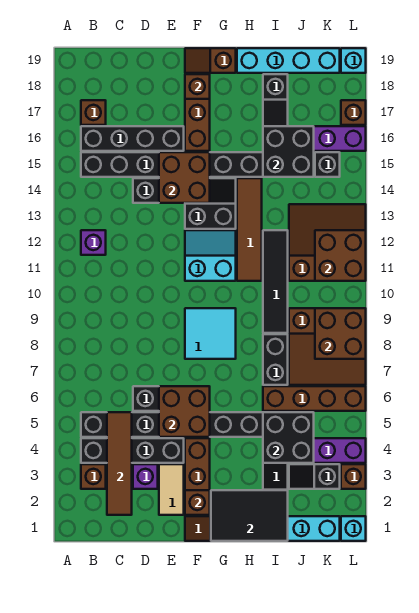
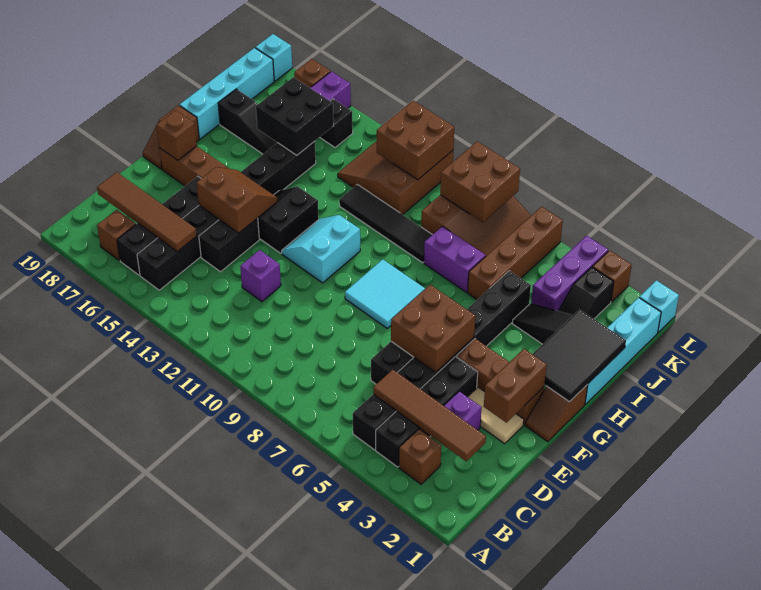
purple 1x1 brick [81,230,106,255] -> purple 1x1 brick moved to [240,250,281,302]
brown 2x2 brick [159,152,210,203] -> brown 2x2 slope [196,167,278,233]
brown 1x1 brick [185,490,210,515] -> brown 1x2 brick [484,349,547,423]
brown 1x4 tile [237,178,262,281] -> brown 1x4 tile moved to [97,172,197,251]
black 2x2 brick [263,412,314,463] -> none
black 1x2 brick [263,334,288,385] -> purple 1x2 brick [424,226,486,292]

